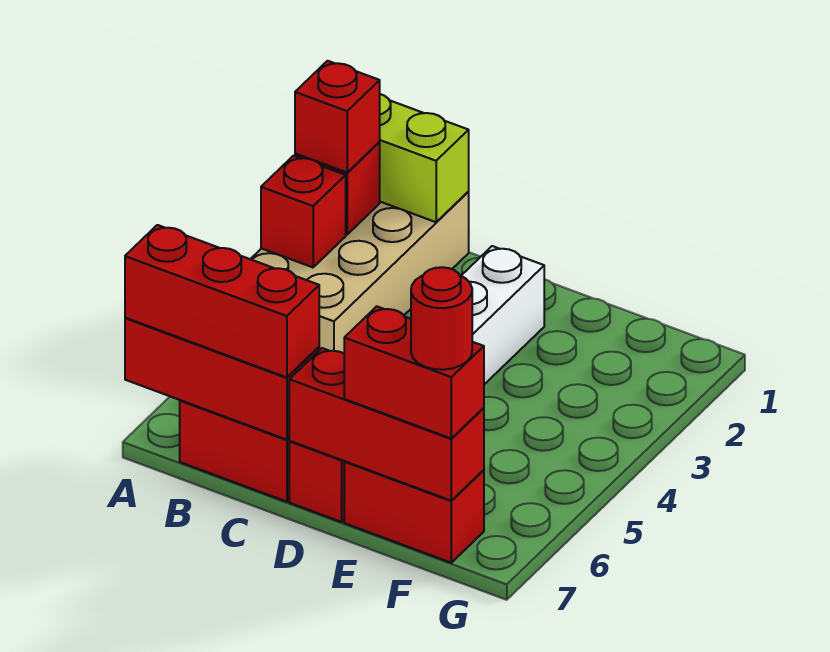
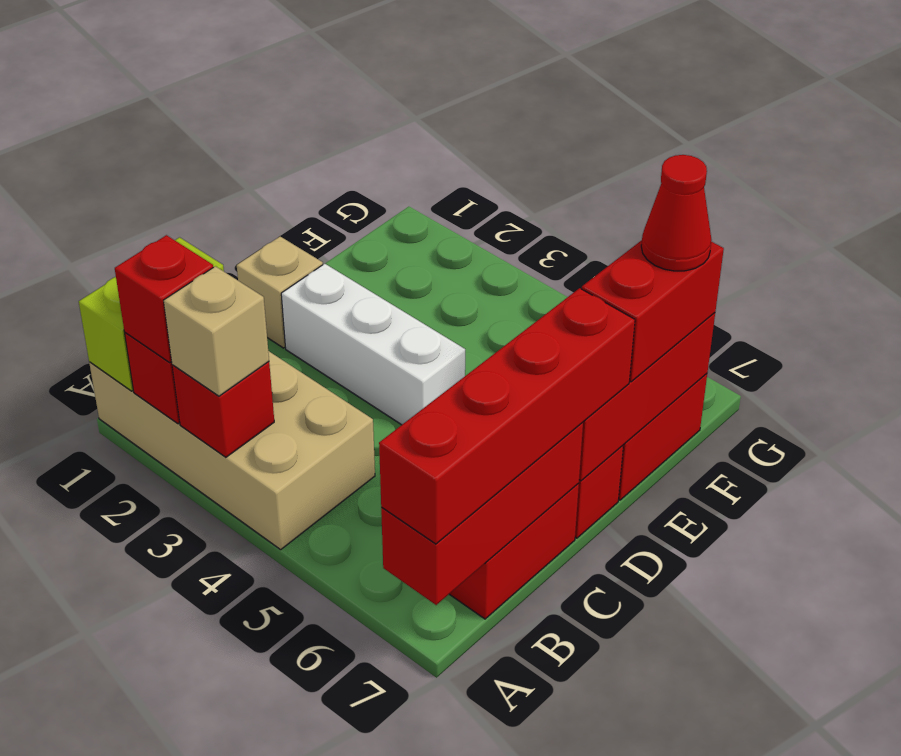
none -> tan 1x1 brick [164,266,269,396]
red 1x3 brick [125,225,319,378] -> red 1x4 brick [379,288,635,544]
none -> tan 1x1 brick [237,237,323,348]
red 1x1 round brick [411,267,472,370] -> red 1x1 cone [641,155,711,271]

